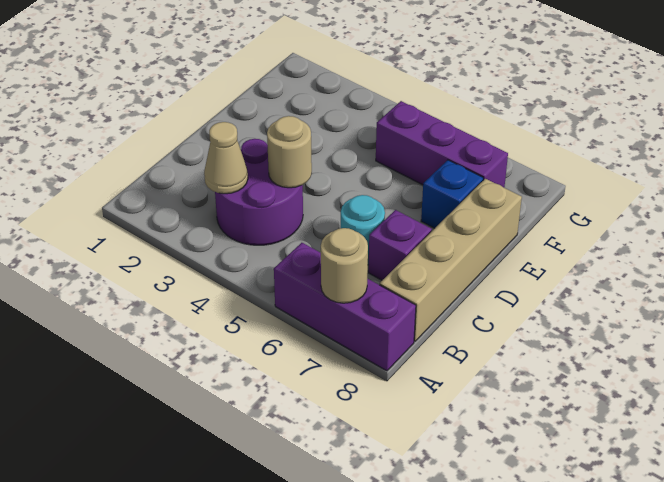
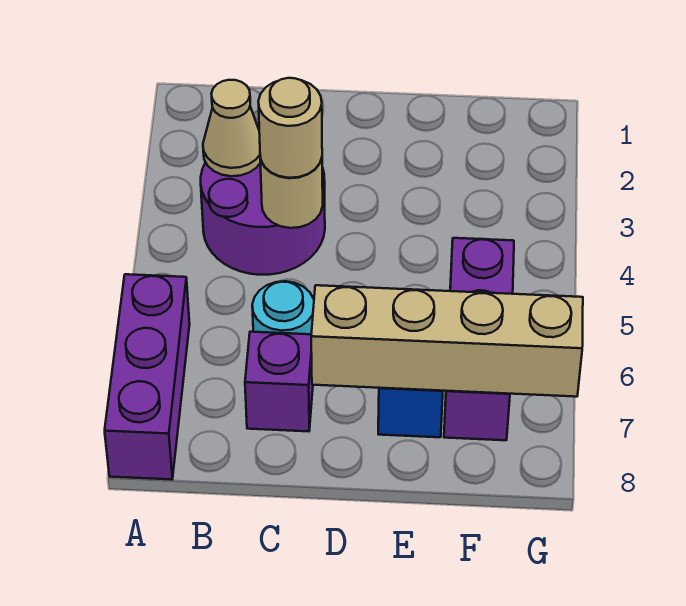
tan 1x1 round brick [321,228,368,303] -> tan 1x1 round brick moved to [258,78,322,178]
tan 1x4 brick [380,179,522,341] -> tan 1x4 brick moved to [311,285,583,397]

